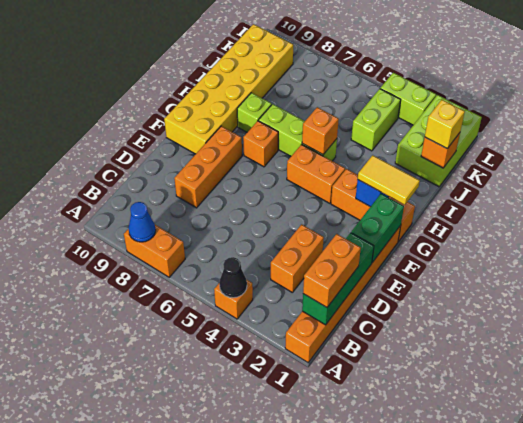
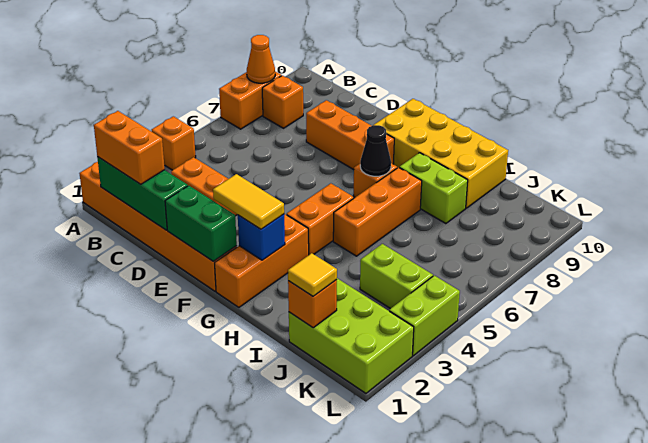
black 1x1 cone [219,257,247,298] -> black 1x1 cone moved to [360,125,391,176]
blue 1x1 cone [129,202,156,242] -> orange 1x1 cone [247,35,275,83]
yellow 2x6 brick [164,24,293,154] -> yellow 2x4 brick [374,99,508,208]
yellow 1x2 tile [358,155,420,205] -> yellow 1x2 tile turned to [213,174,284,229]
lime 1x3 brick [259,104,337,161] -> orange 1x3 brick [333,167,422,256]
orange 1x1 brick [302,107,339,155] -> orange 1x1 brick moved to [262,75,303,128]
lime 1x1 brick [237,93,272,132] -> lime 1x2 brick [399,153,468,224]
yellow 1x1 brick [425,100,465,148] -> yellow 1x1 tile [288,253,337,296]

